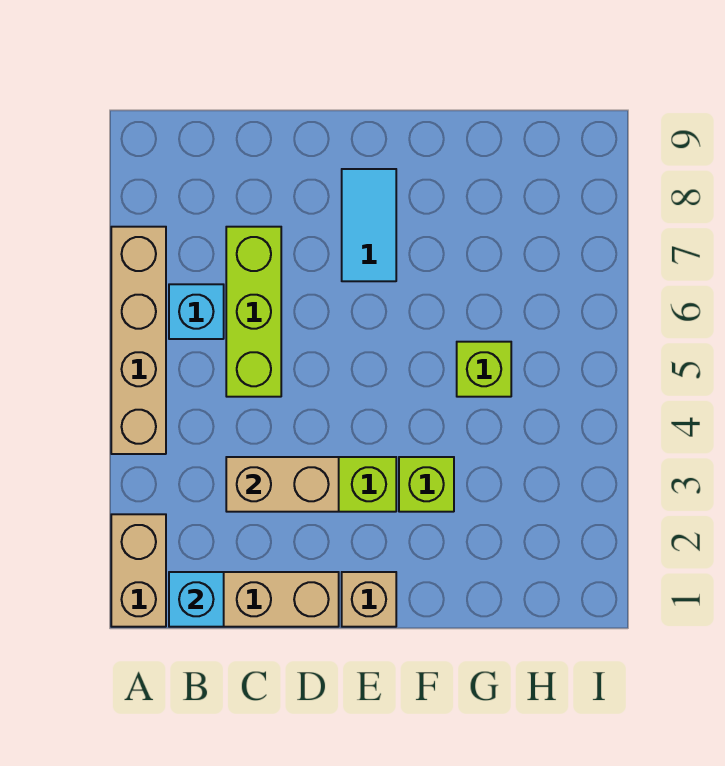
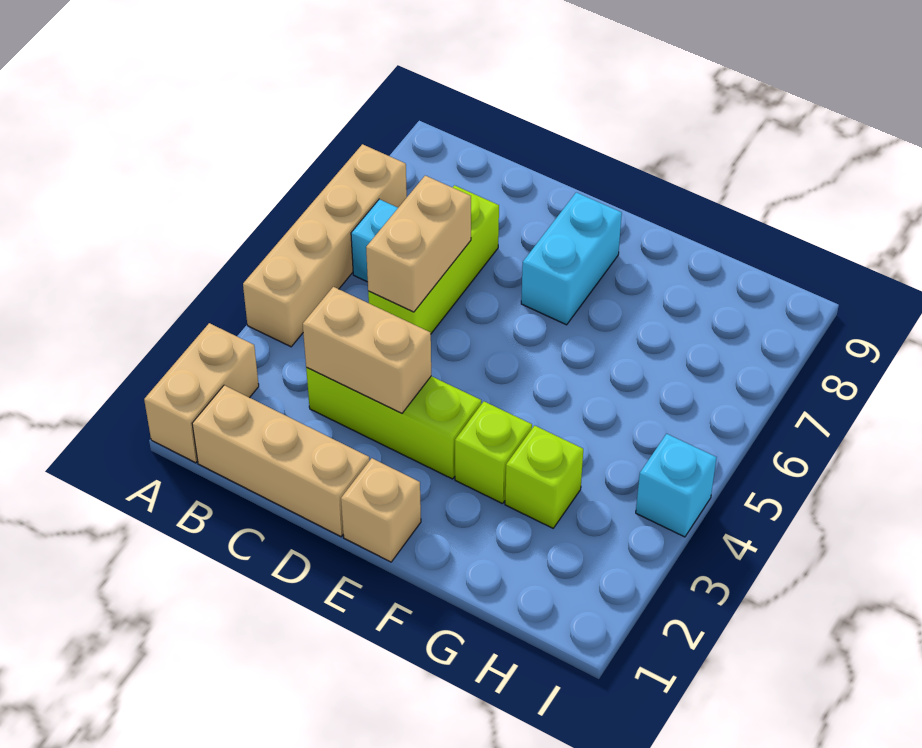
cyan 1x1 brick [169,572,224,627] -> cyan 1x1 brick moved to [636,434,717,537]
none -> tan 1x2 brick [366,176,471,312]
cyan 1x2 tile [342,169,396,281] -> cyan 1x2 brick [521,192,622,325]
lime 1x1 brick [457,342,511,397] -> lime 1x1 brick moved to [505,426,583,528]

